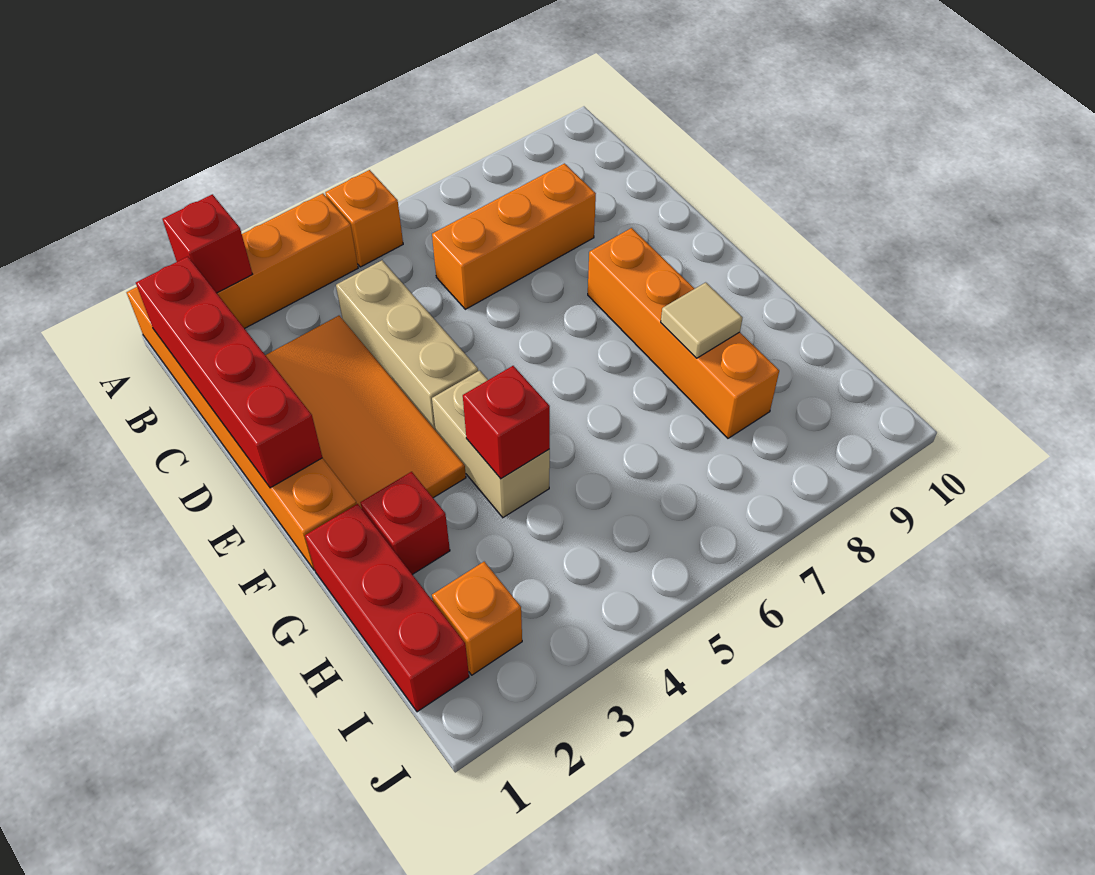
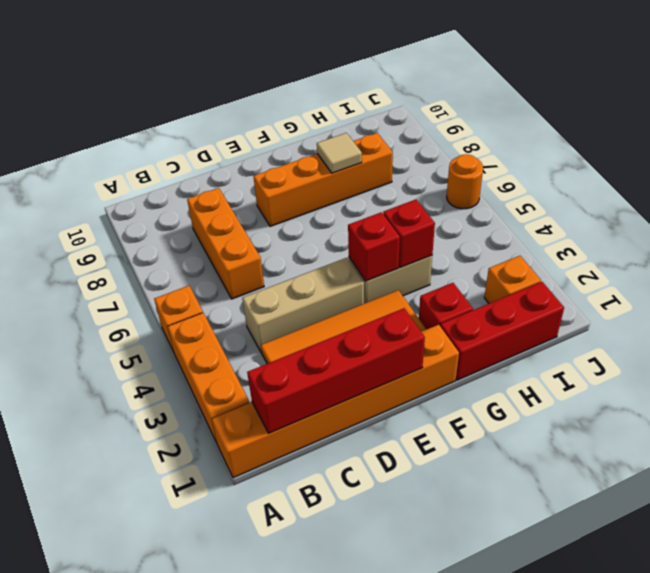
red 1x1 brick [163,194,252,293] -> red 1x1 brick moved to [348,212,400,281]
none -> orange 1x1 round brick [447,154,483,209]

